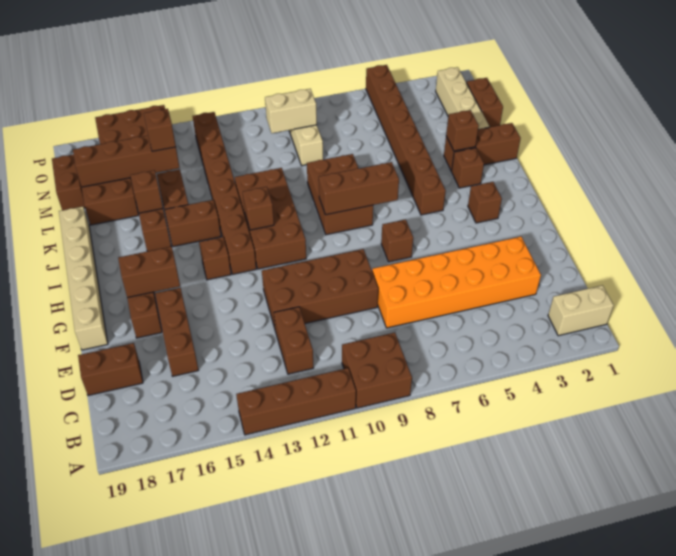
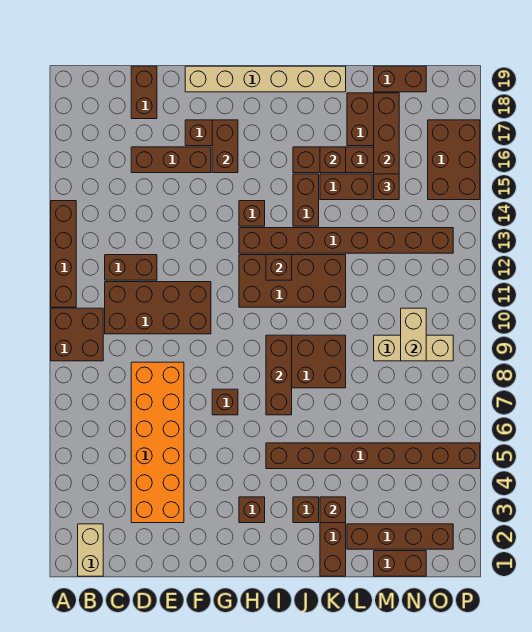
brown 2x4 brick [262,249,378,328] -> brown 2x4 brick turned to [105,282,211,334]
tan 1x4 brick [436,67,490,129] -> brown 1x4 brick [347,524,453,549]

